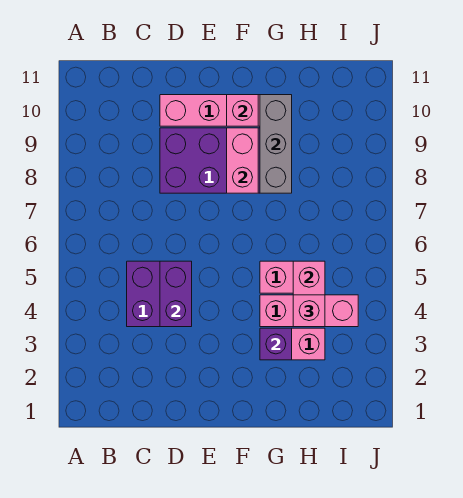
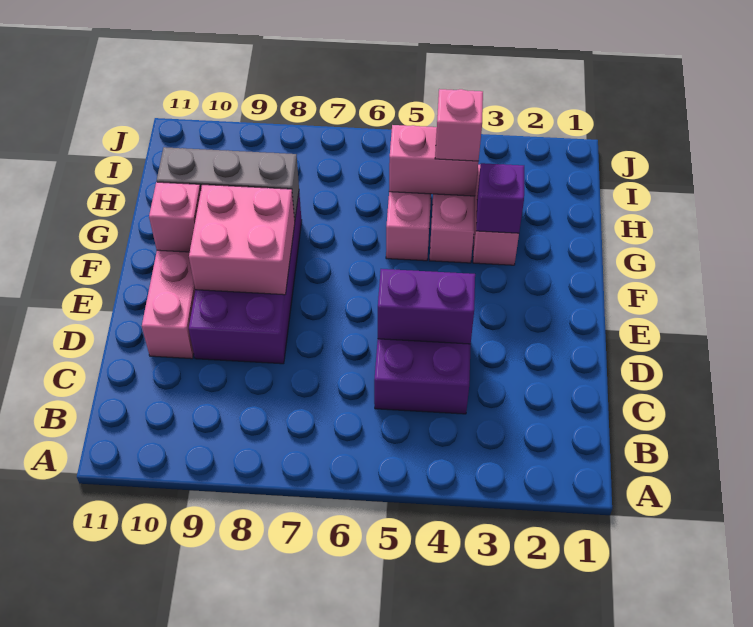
pink 1x2 brick [227,128,258,193] -> pink 2x2 brick [189,185,295,295]

